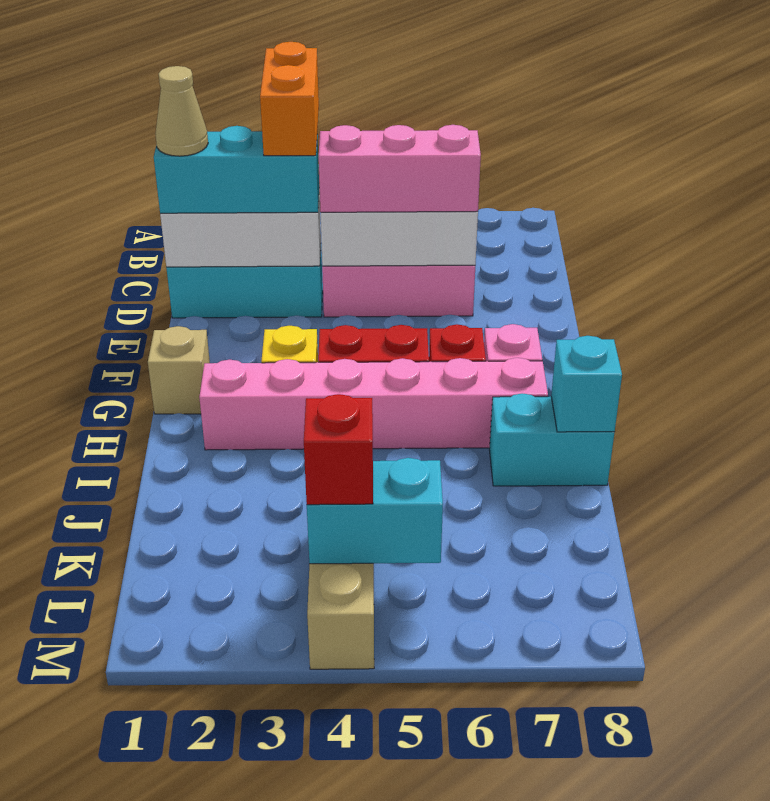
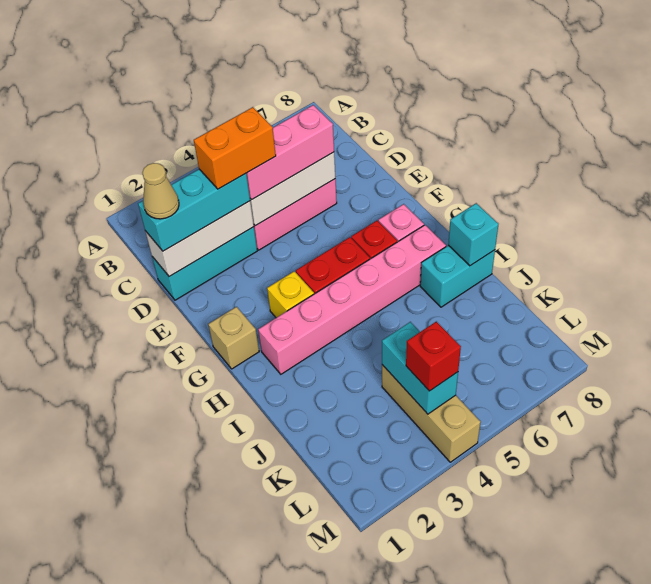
orange 1x2 brick [260,42,319,156] -> orange 1x2 brick turned to [194,107,276,189]
cyan 1x2 brick [307,458,443,564] -> cyan 1x2 brick turned to [382,322,458,414]

